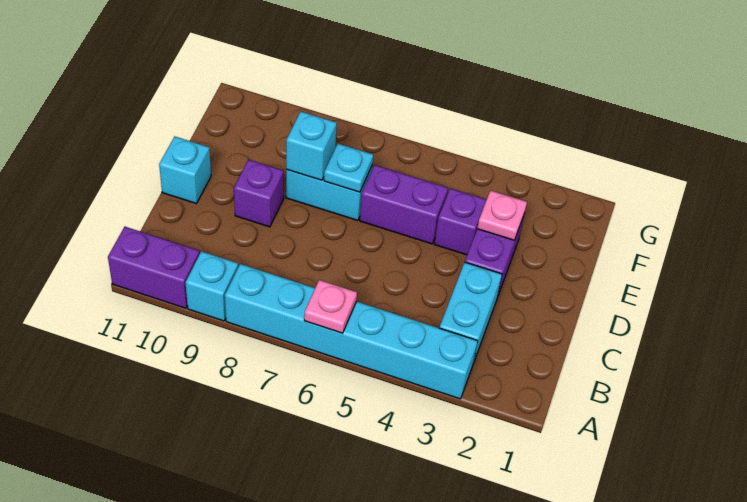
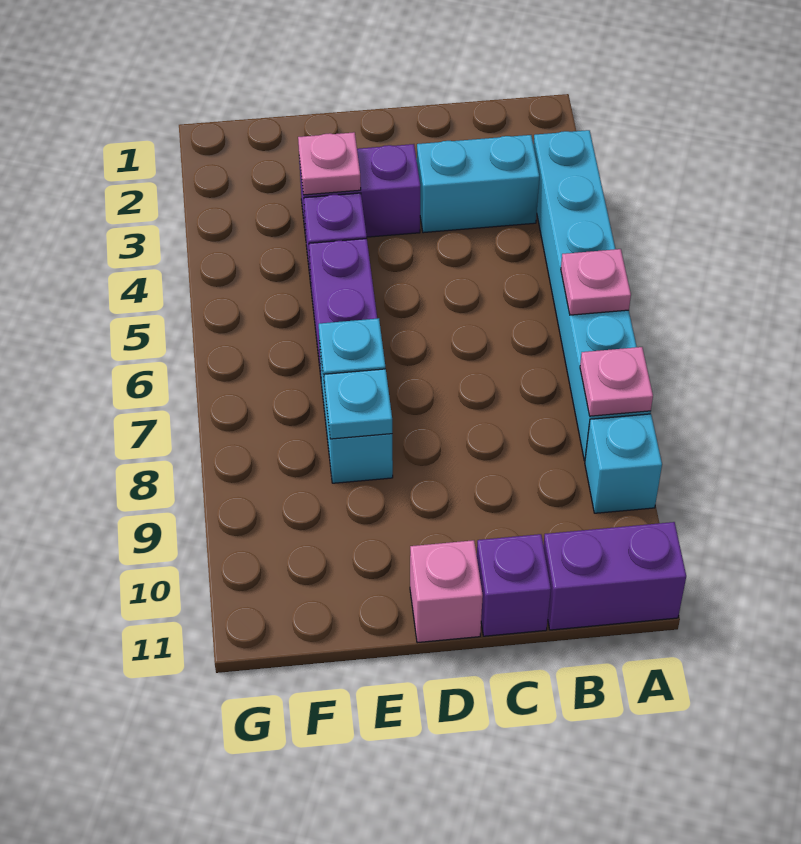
none -> pink 1x1 plate [580,347,653,416]
purple 1x2 brick [108,227,200,308] -> purple 1x2 brick turned to [543,522,686,630]
purple 1x1 brick [234,159,284,227] -> purple 1x1 brick moved to [477,534,551,636]
cyan 1x1 brick [159,137,211,204] -> pink 1x1 brick [410,540,483,643]
cyan 1x1 brick [286,112,337,180] -> cyan 1x1 plate [324,369,392,439]

